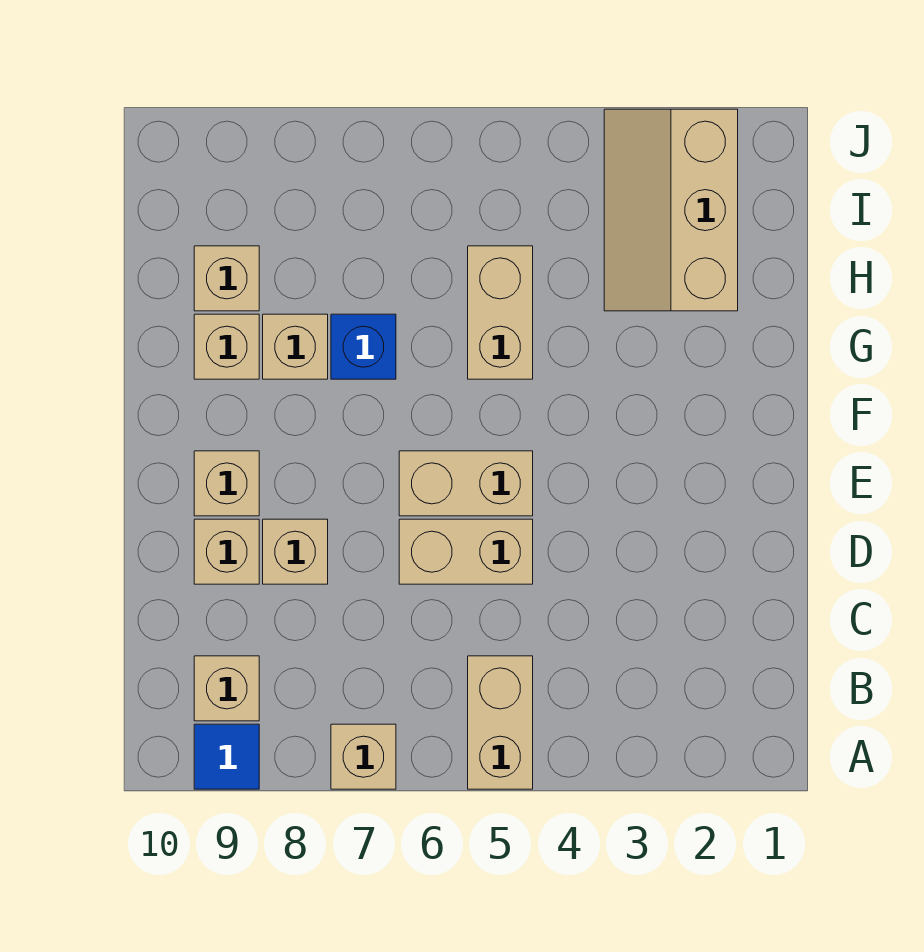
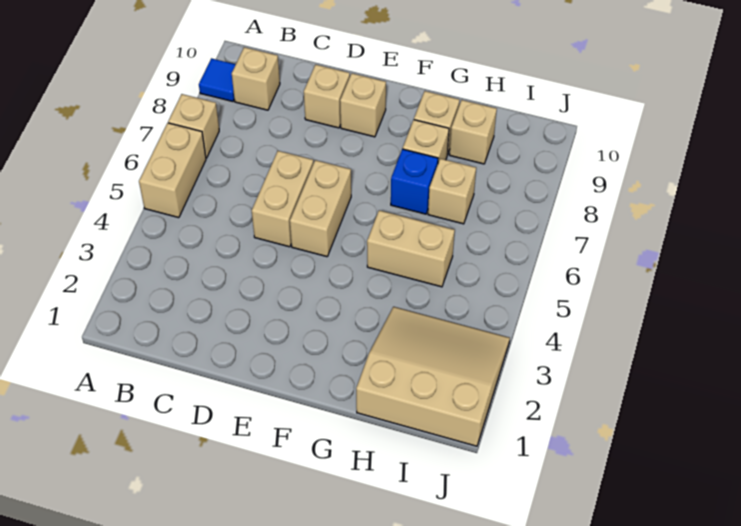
tan 1x2 brick [468,656,533,789] -> tan 1x2 brick turned to [139,123,206,218]
tan 1x1 brick [263,519,328,584] -> tan 1x1 brick moved to [428,159,476,224]
tan 2x3 slope [604,109,738,311] -> tan 3x3 slope [356,307,510,446]

